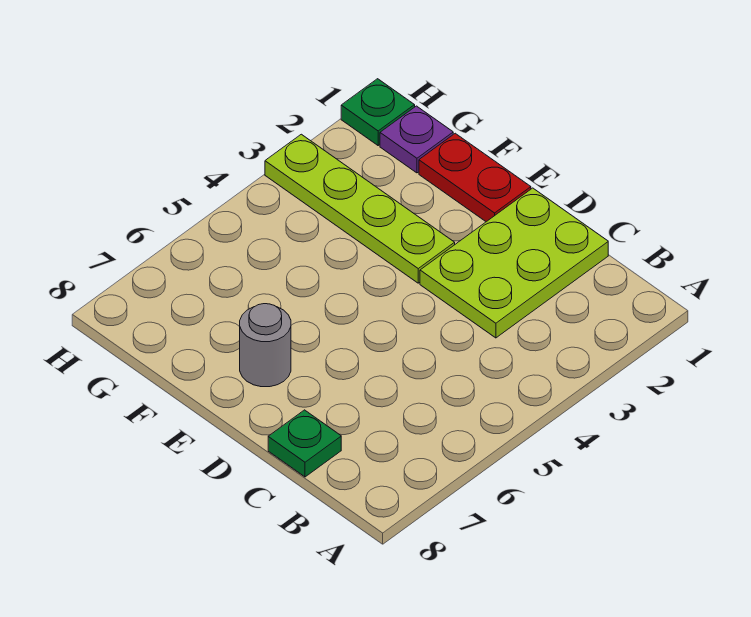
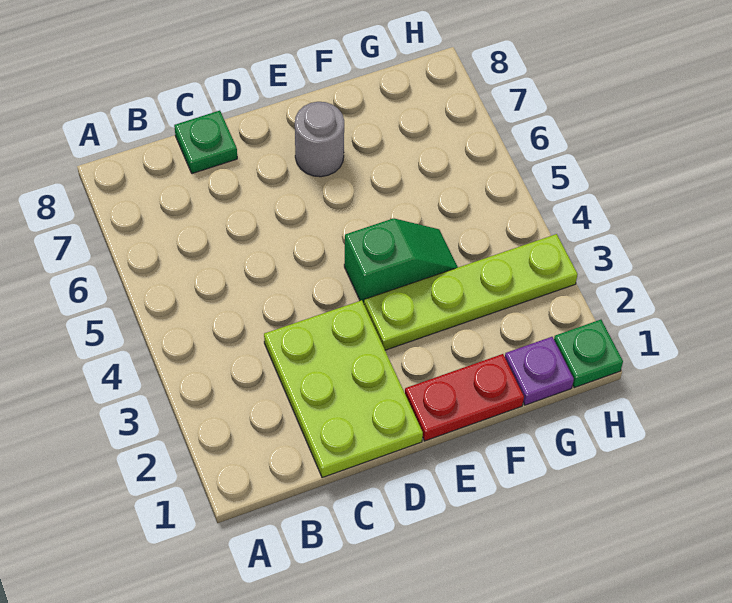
none -> green 1x2 slope [344,218,458,304]

